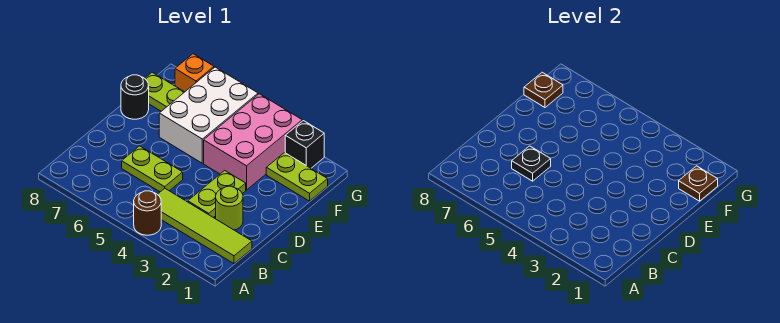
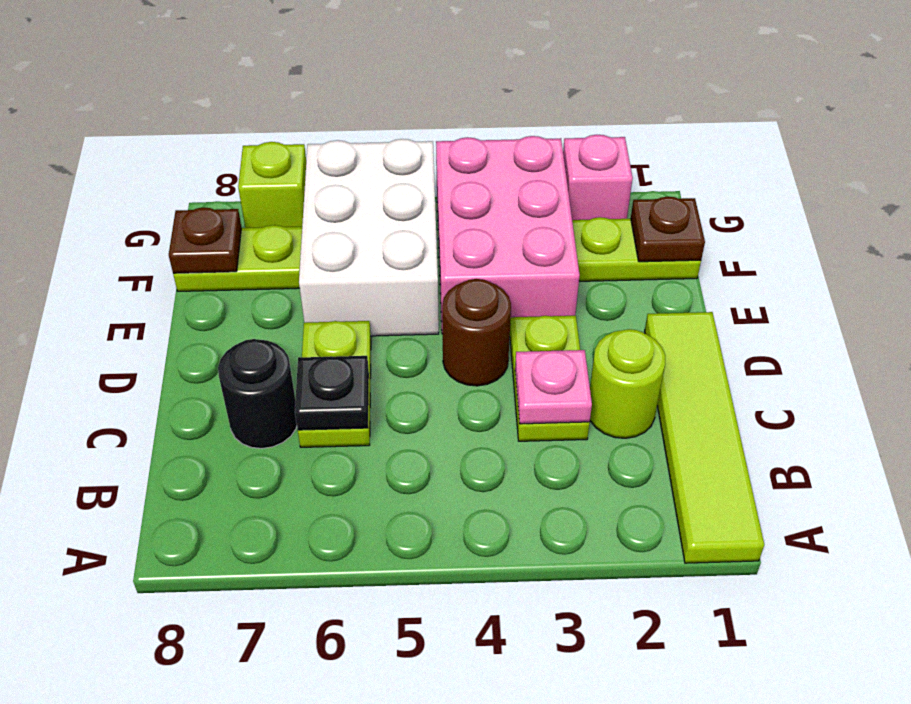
brown 1x1 round brick [134,191,161,235] -> brown 1x1 round brick moved to [442,279,511,386]
lime 1x4 tile [157,188,252,264] -> lime 1x4 tile turned to [645,312,764,563]
none -> pink 1x1 plate [515,350,592,424]
lime 1x2 plate [122,146,183,192] -> lime 1x2 plate turned to [298,321,371,447]
black 1x1 round brick [121,75,149,119] -> black 1x1 round brick moved to [218,339,297,448]
black 1x1 brick [285,121,324,168] -> pink 1x1 brick [563,135,633,220]
orange 1x1 brick [175,54,214,92] -> lime 1x1 brick [238,142,306,228]

